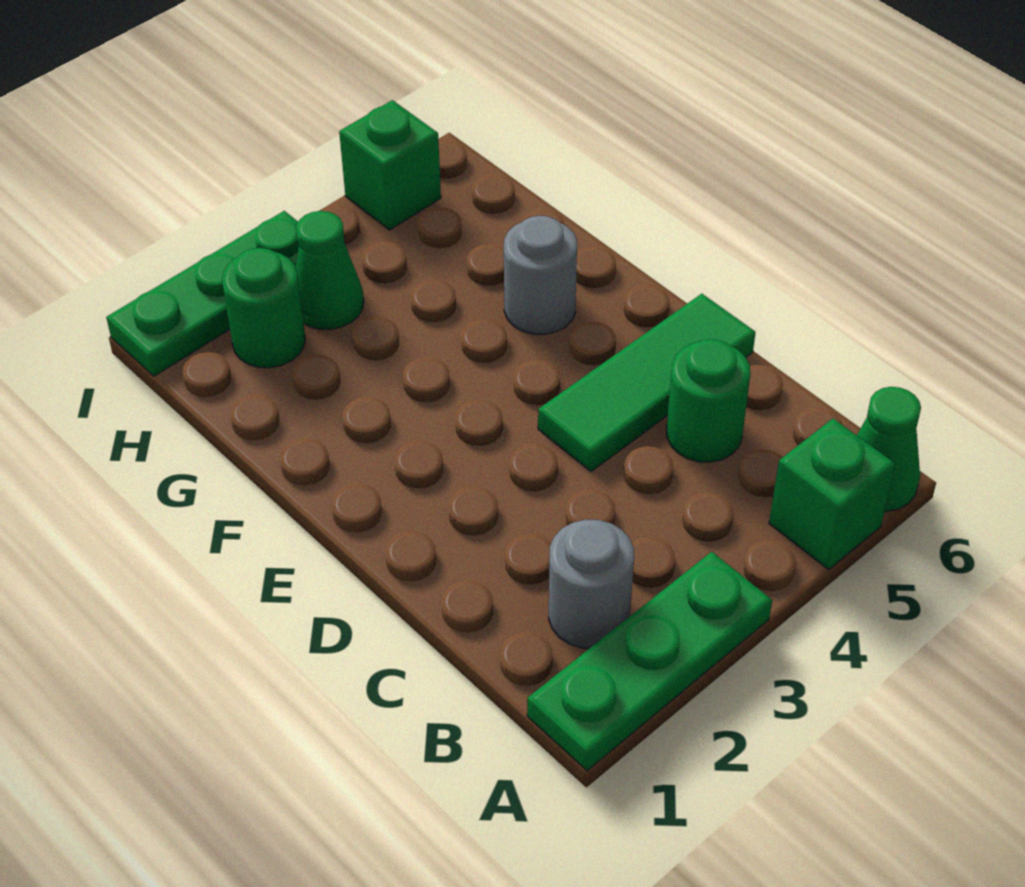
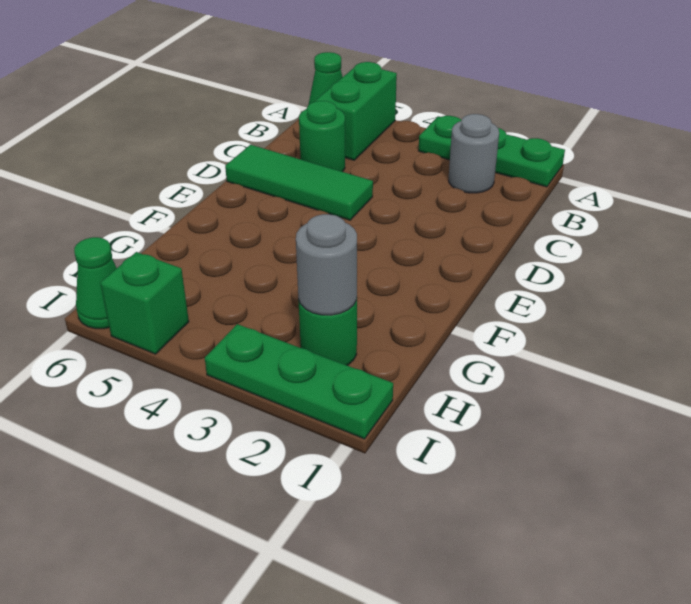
green 1x1 brick [769,419,895,570] -> green 1x2 brick [315,62,397,160]
grey 1x1 round brick [504,216,577,334] -> grey 1x1 round brick moved to [296,214,357,315]
green 1x1 cone [296,211,364,329] -> green 1x1 cone moved to [74,237,117,329]

